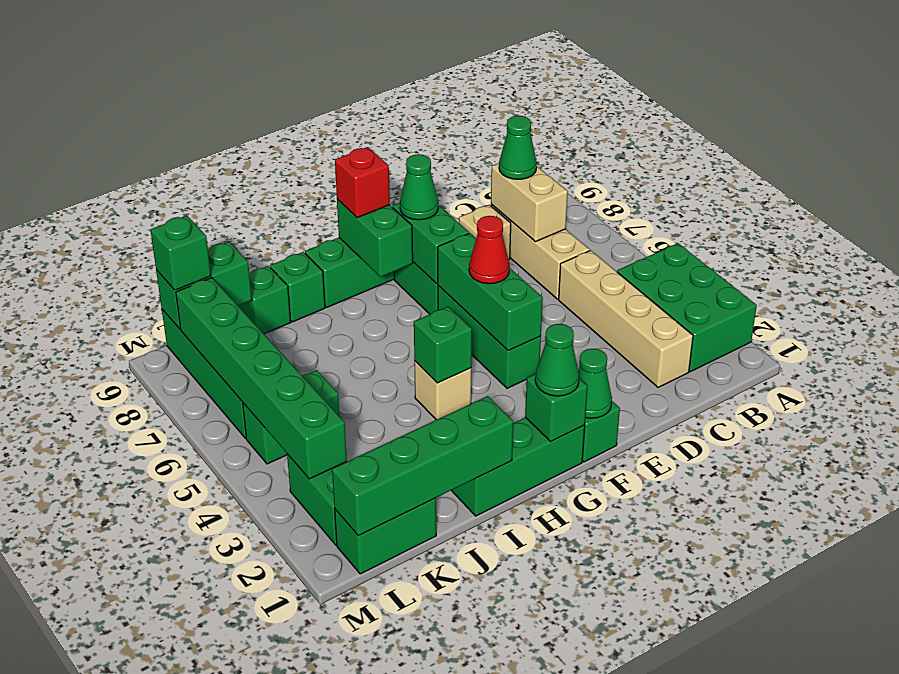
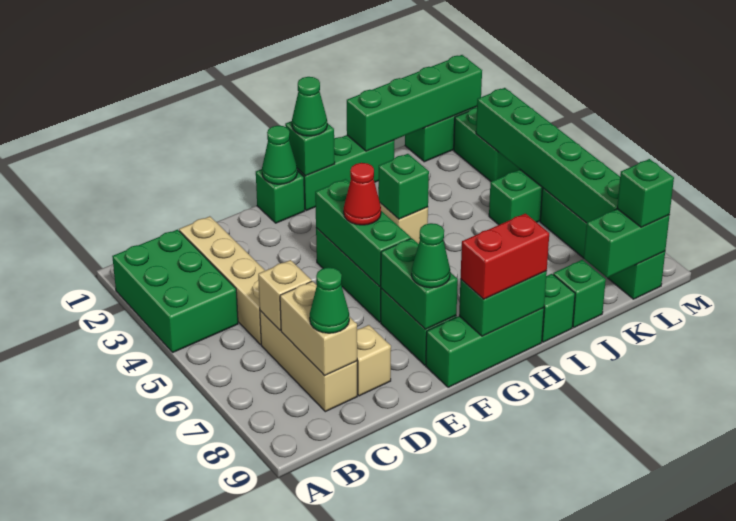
none -> tan 1x1 brick [258,260,312,330]
green 1x2 brick [337,199,413,277] -> green 1x2 brick turned to [459,271,547,336]
red 1x1 brick [335,147,390,218] -> red 1x2 brick [460,213,549,299]

